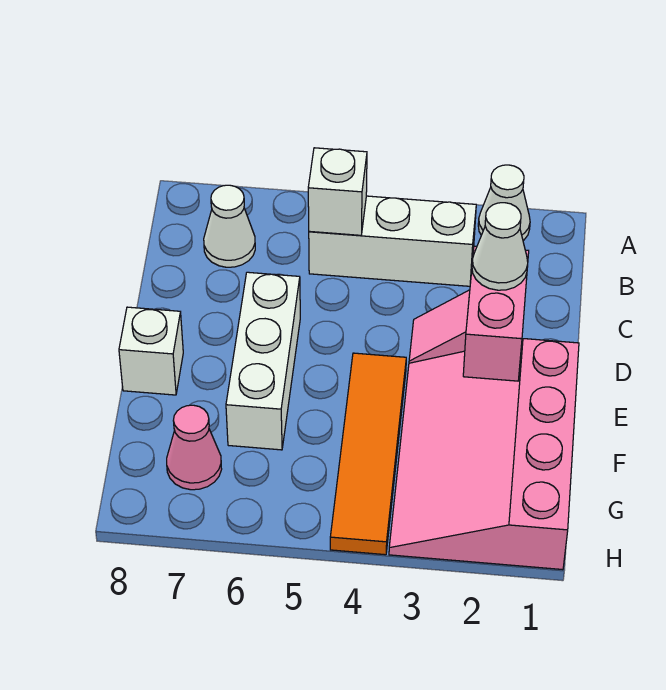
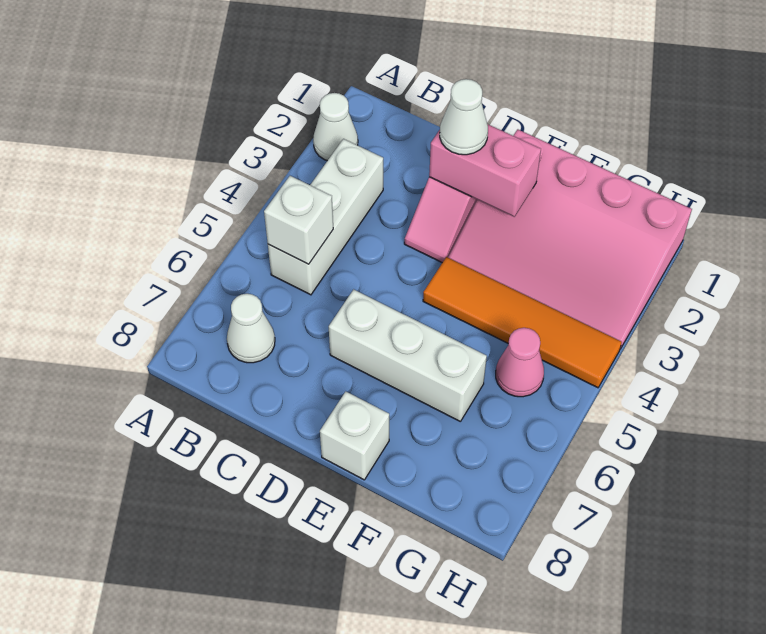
pink 1x1 cone [167,405,222,490] -> pink 1x1 cone moved to [496,328,544,397]

